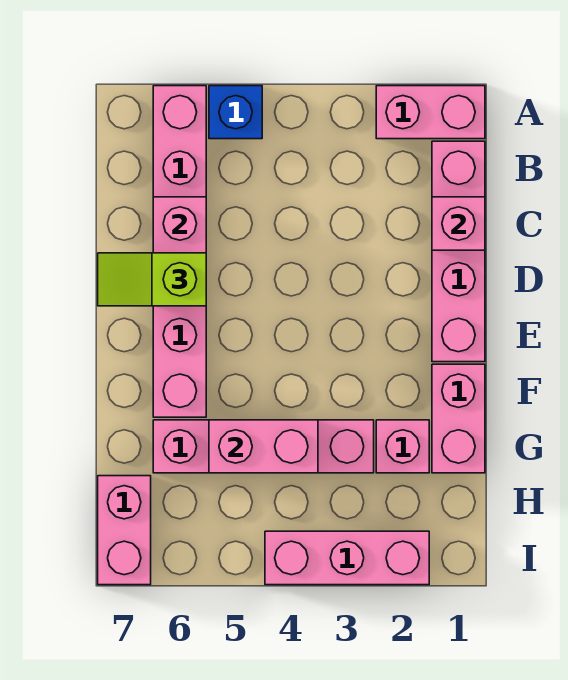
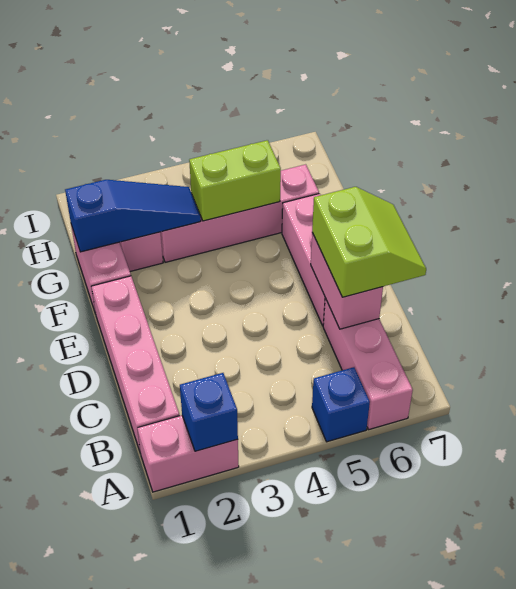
none -> blue 1x1 brick [180,373,238,451]
pink 1x1 brick [432,197,485,250] -> none
lime 1x2 slope [98,253,206,306] -> lime 2x2 slope [312,187,426,297]
none -> blue 1x3 slope [65,180,201,252]
pink 1x2 brick [209,420,318,473] -> lime 1x2 brick [189,140,281,221]
pink 1x2 brick [98,476,151,585] -> none
pink 1x3 brick [265,531,429,585] -> none

